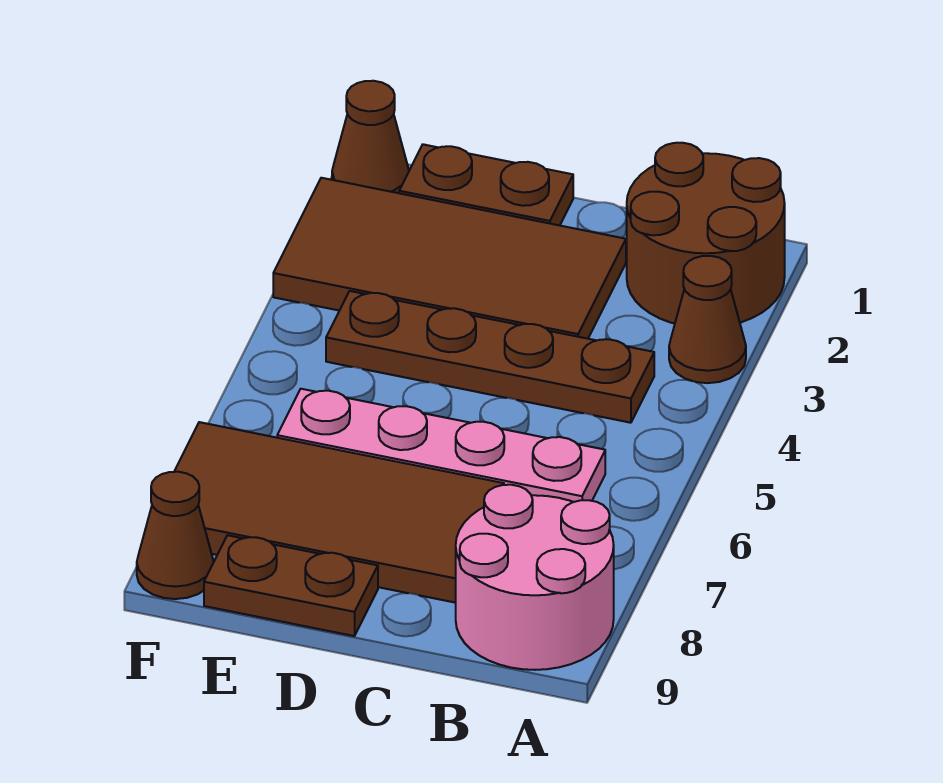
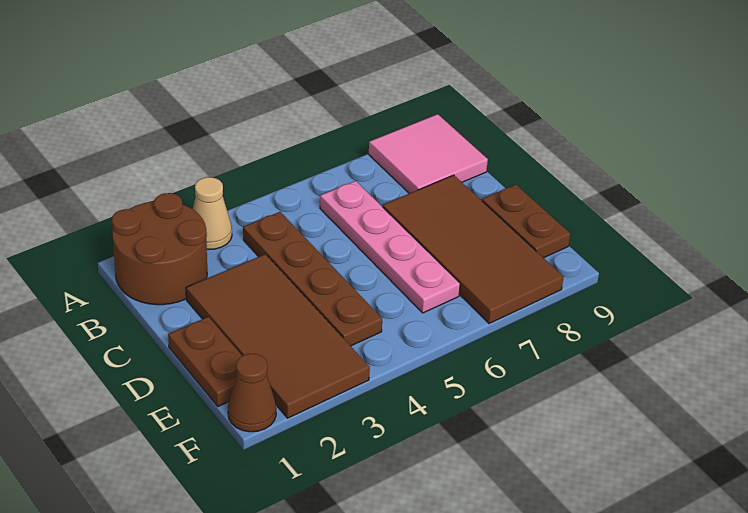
brown 1x1 cone [669,256,746,383] -> tan 1x1 cone [193,177,232,250]
pink 2x2 round brick [456,485,614,670] -> pink 2x2 tile [369,114,488,194]
brown 1x1 cone [137,472,214,599] -> none

